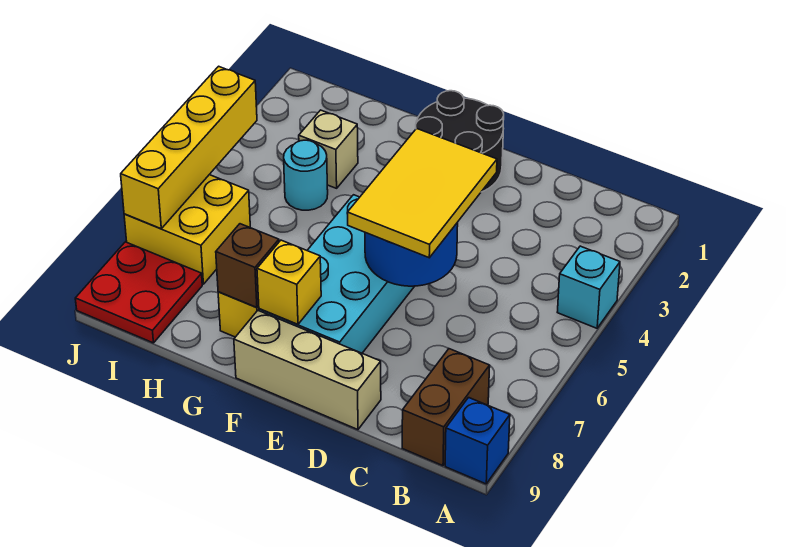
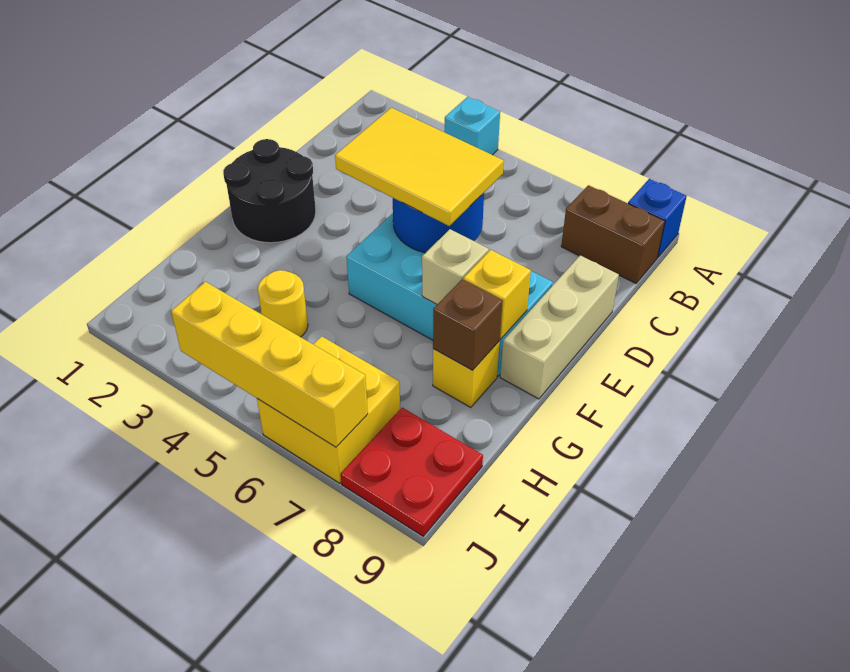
tan 1x1 brick [299,110,358,188] -> tan 1x1 brick moved to [422,229,489,304]
cyan 1x1 round brick [284,140,328,210] -> yellow 1x1 round brick [258,270,308,337]

